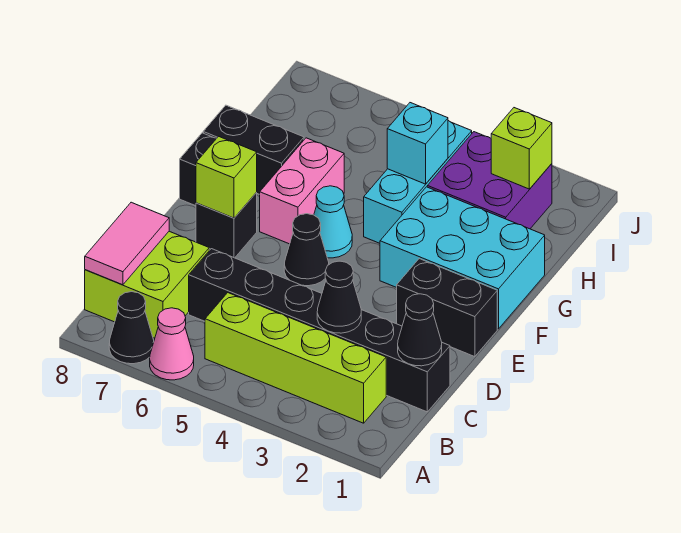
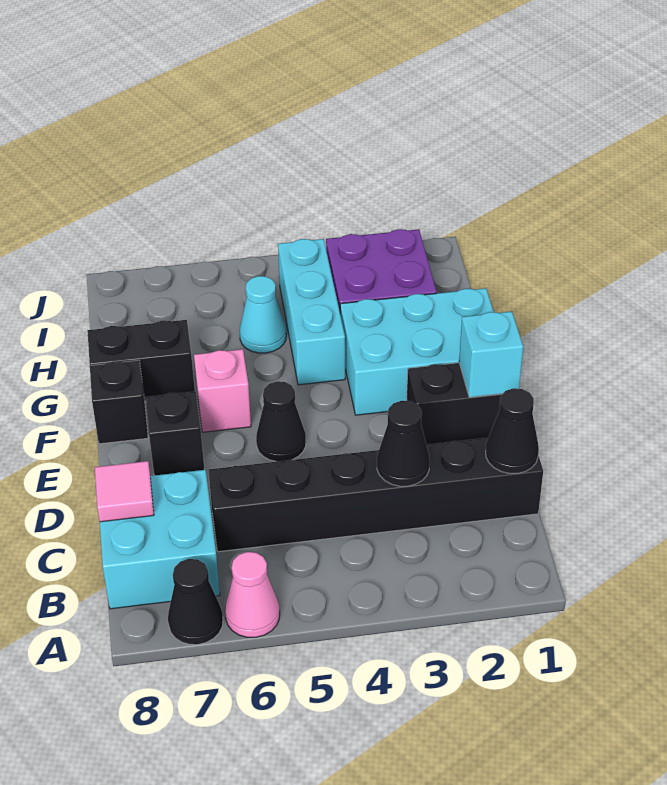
lime 1x4 brick [205,293,386,423] -> none
lime 2x2 brick [85,231,209,338] -> cyan 2x2 brick [100,470,220,609]
pink 1x2 tile [85,202,169,285] -> pink 1x1 tile [95,461,154,522]
lime 1x1 brick [196,136,257,218] -> none
cyan 1x1 cone [314,186,352,258] -> cyan 1x1 cone moved to [240,276,286,353]
pink 1x2 brick [260,138,344,244] -> pink 1x1 brick [194,349,251,432]
cyan 1x1 brick [387,103,448,184] -> cyan 1x1 brick moved to [459,312,523,397]
lime 1x1 brick [491,108,552,189] -> none

